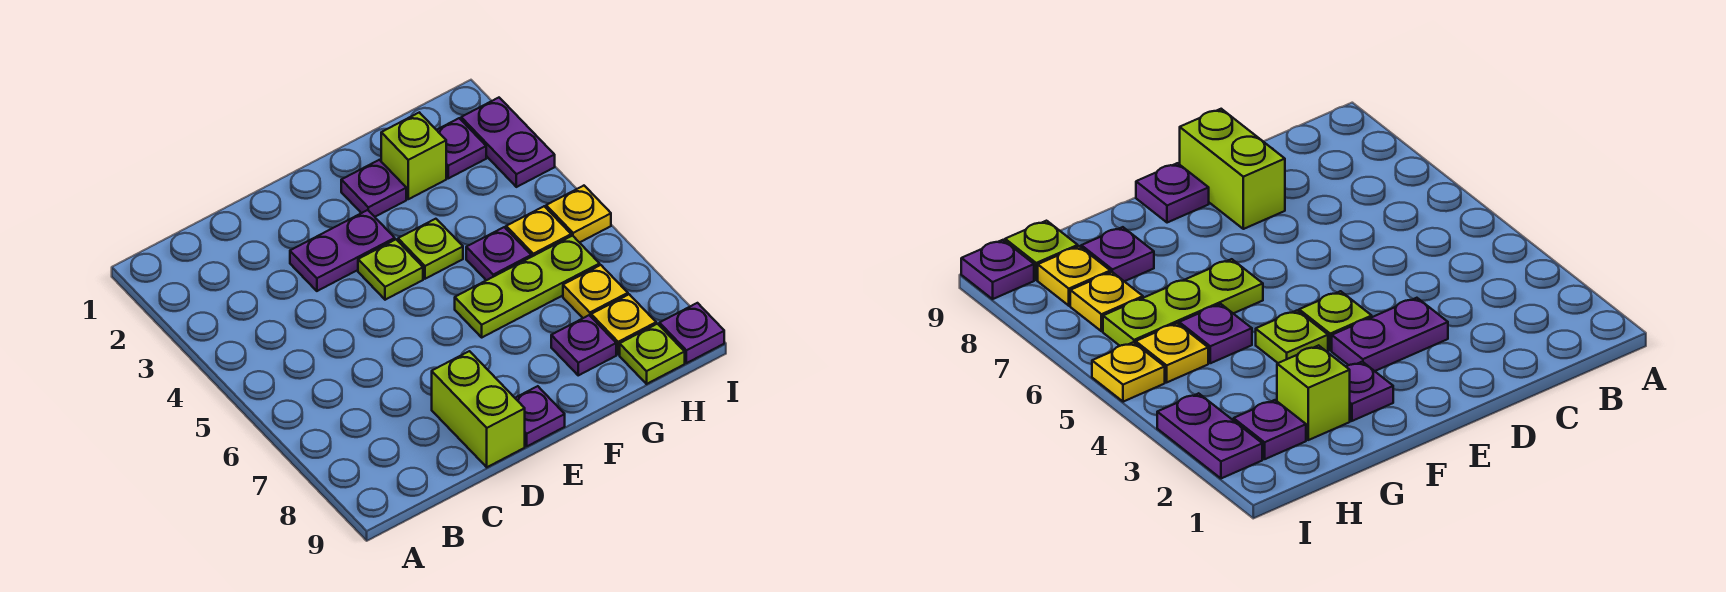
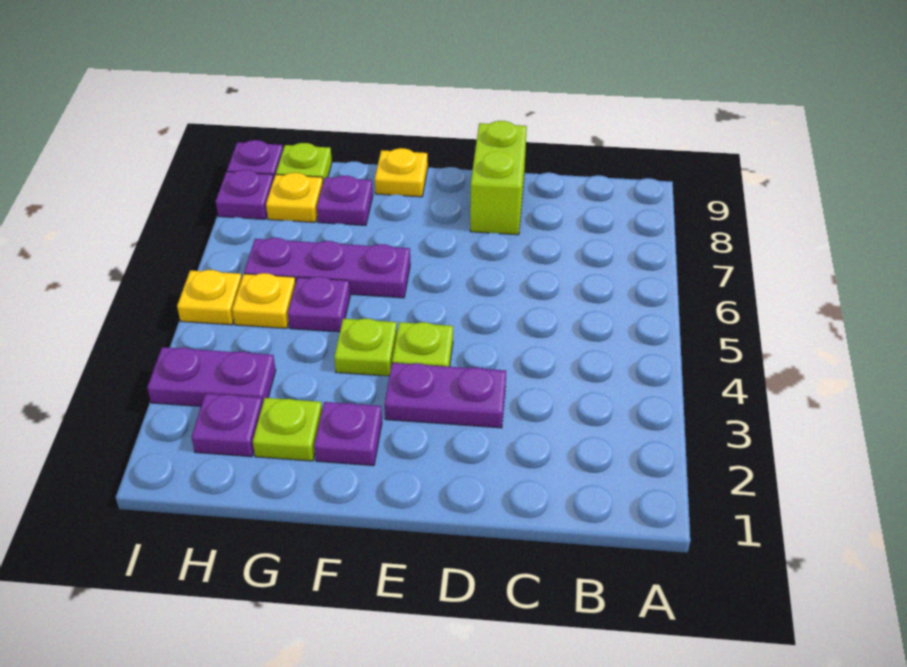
purple 1x1 plate [515,386,565,446] -> purple 1x1 plate moved to [216,170,274,219]
lime 1x3 plate [455,236,600,337] -> purple 1x3 plate [244,238,410,298]
lime 1x1 brick [381,112,446,199] -> lime 1x1 plate [253,398,322,461]
yellow 1x1 plate [563,265,628,318] -> yellow 1x1 plate moved to [375,148,428,197]
purple 1x2 plate [461,98,555,187] -> purple 1x2 plate turned to [147,347,276,407]

